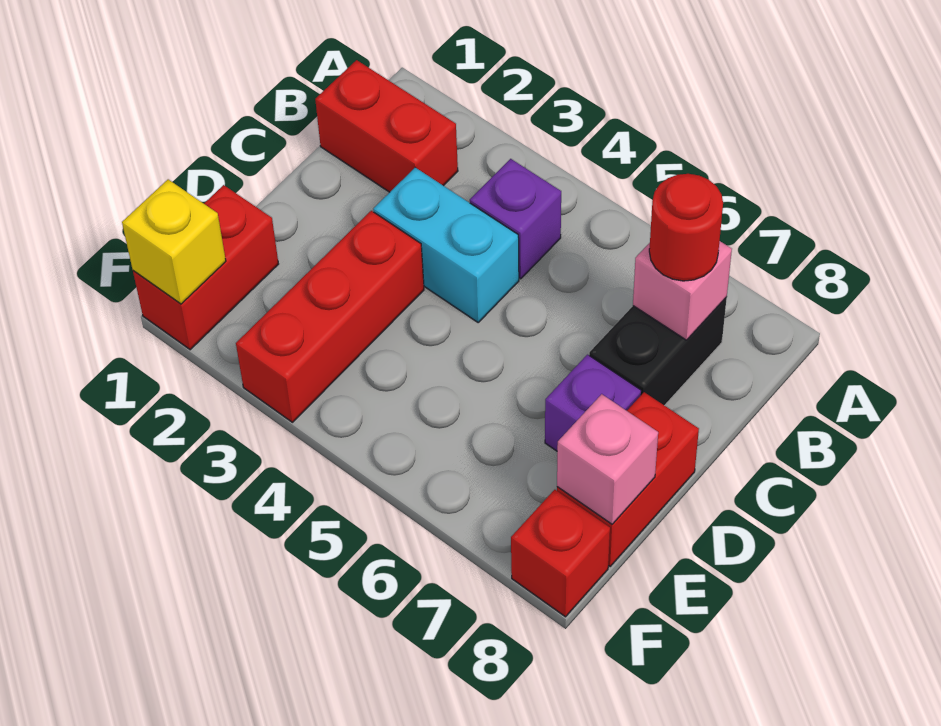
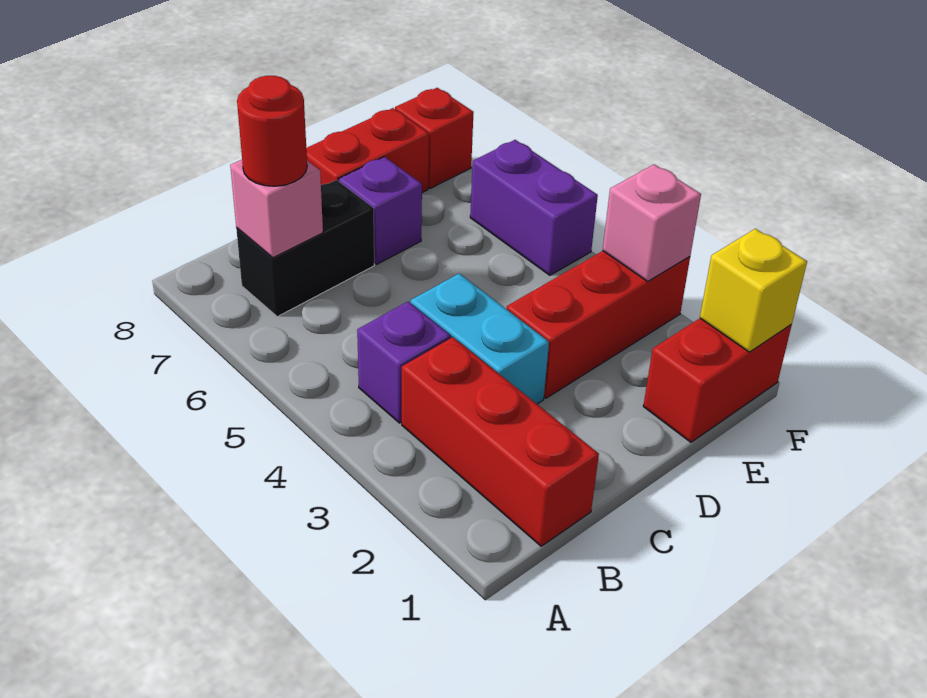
red 1x2 brick [315,60,458,192] -> red 1x3 brick [402,337,599,546]
pink 1x1 brick [557,394,658,524] -> pink 1x1 brick moved to [603,164,701,281]
none -> purple 1x2 brick [470,140,598,275]

